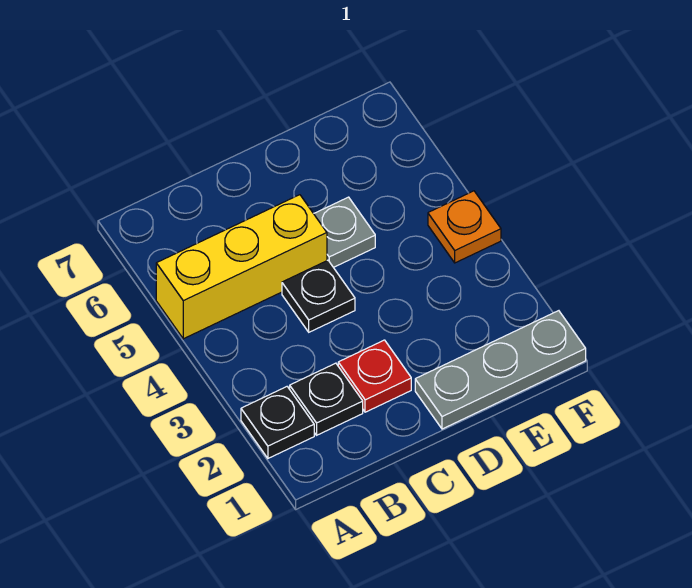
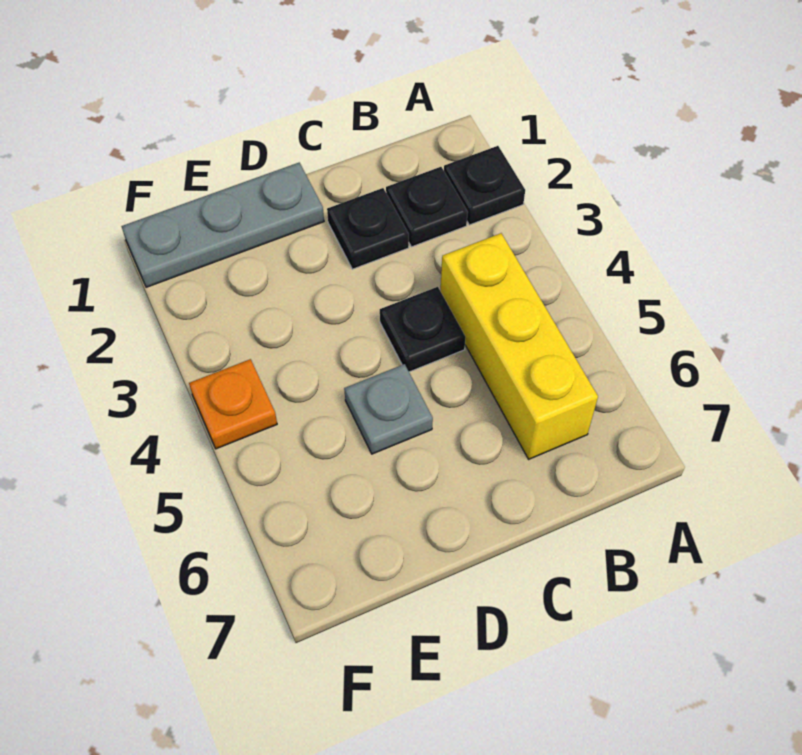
yellow 1x3 brick [156,195,327,339] -> yellow 1x3 brick turned to [441,233,598,459]
red 1x1 plate [338,340,411,412] -> black 1x1 plate [327,188,409,269]

